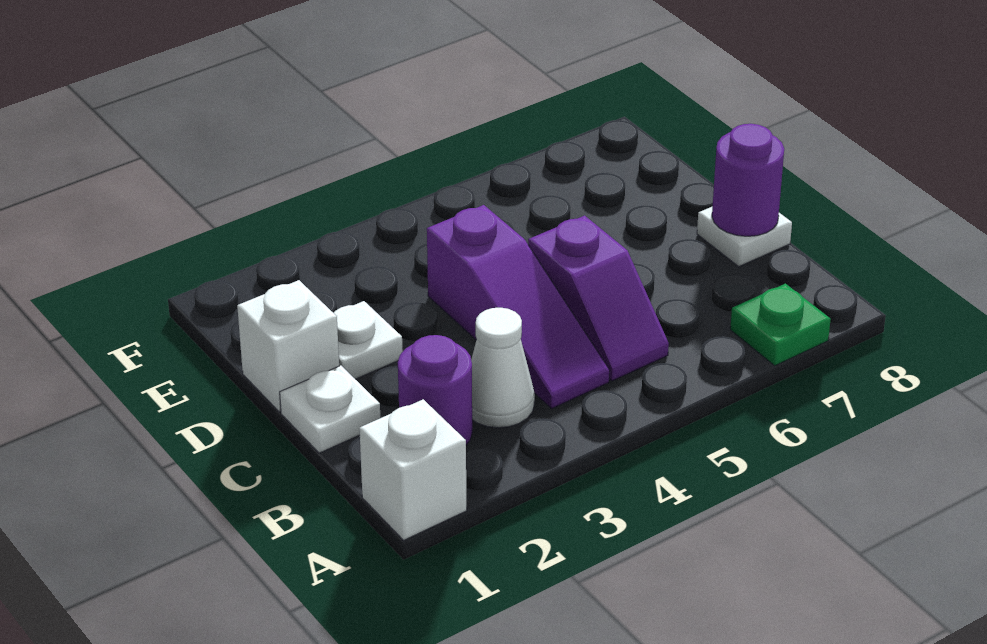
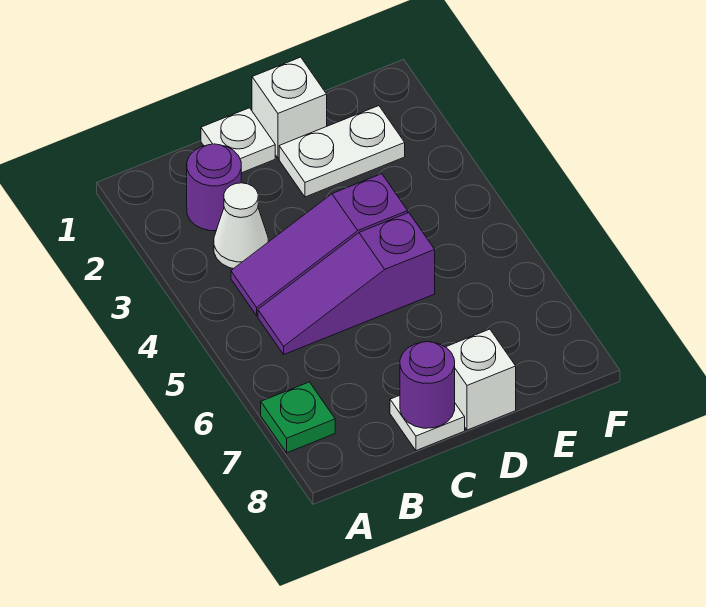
white 1x1 brick [359,399,467,540] -> white 1x1 brick moved to [446,329,516,430]
purple 1x2 slope [528,216,669,381] -> purple 1x3 slope [258,213,435,354]
white 1x1 plate [334,301,403,379] -> white 1x2 plate [279,106,405,197]

